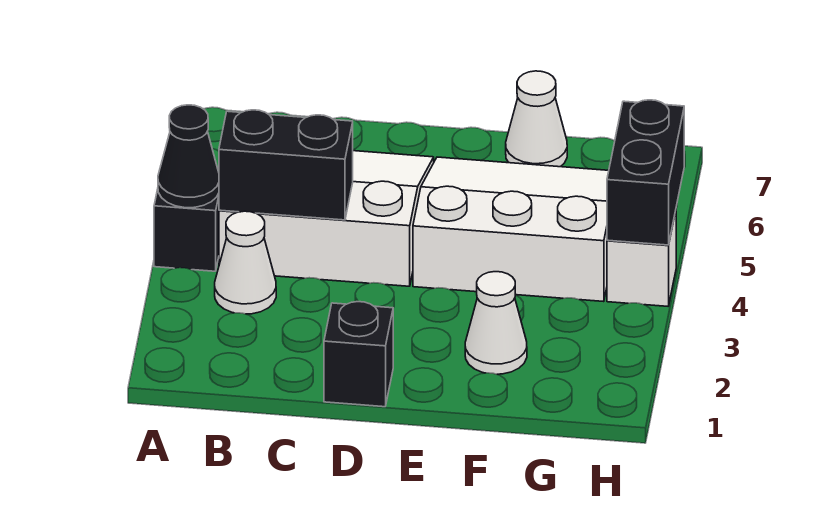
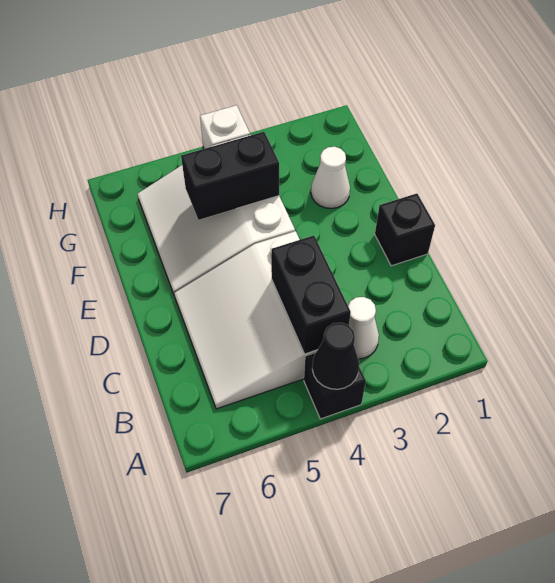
white 1x1 cone [506,71,567,167] -> none
black 1x2 brick [607,100,684,245] -> black 1x2 brick moved to [181,132,279,220]

